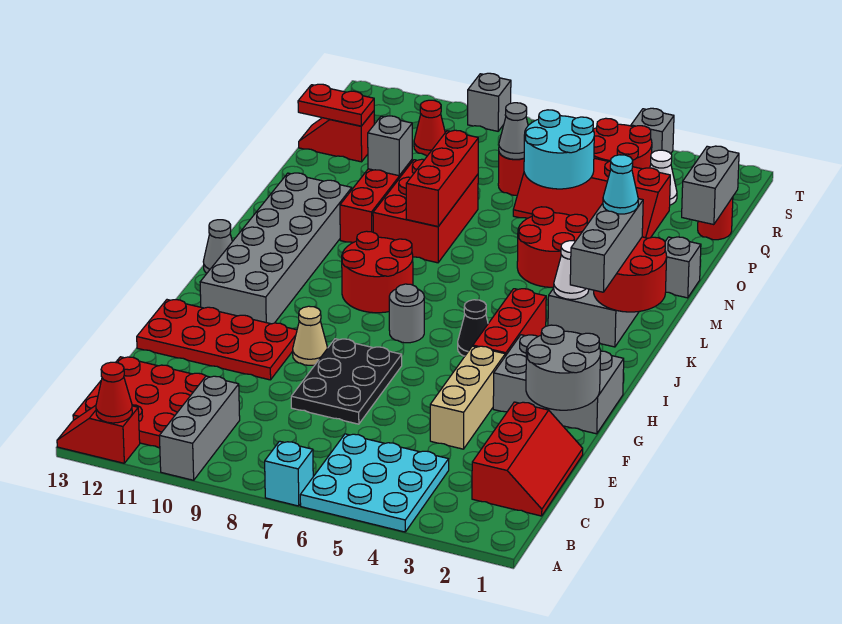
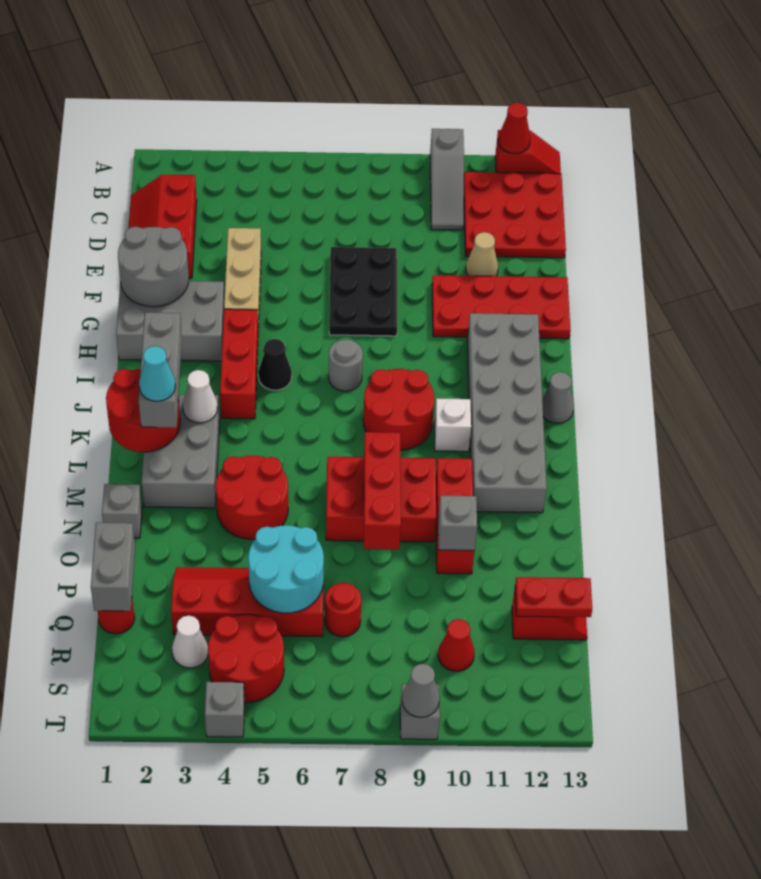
cyan 3x3 plate [300,434,449,532] -> none
cyan 1x1 brick [265,441,313,506] -> none
grey 1x3 brick [159,376,240,480] -> grey 1x3 slope [430,129,464,230]
tan 1x1 cone [293,306,327,365] -> tan 1x1 cone moved to [466,232,498,276]
none -> white 1x1 brick [434,398,471,451]
red 2x3 brick [373,159,478,263] -> red 2x3 brick turned to [326,457,436,542]
grey 1x1 cone [499,103,528,159] -> grey 1x1 cone moved to [402,664,440,717]

